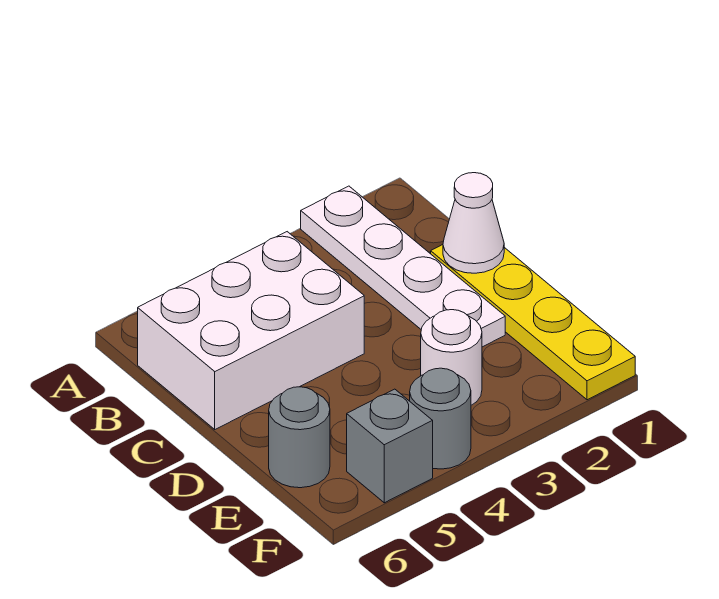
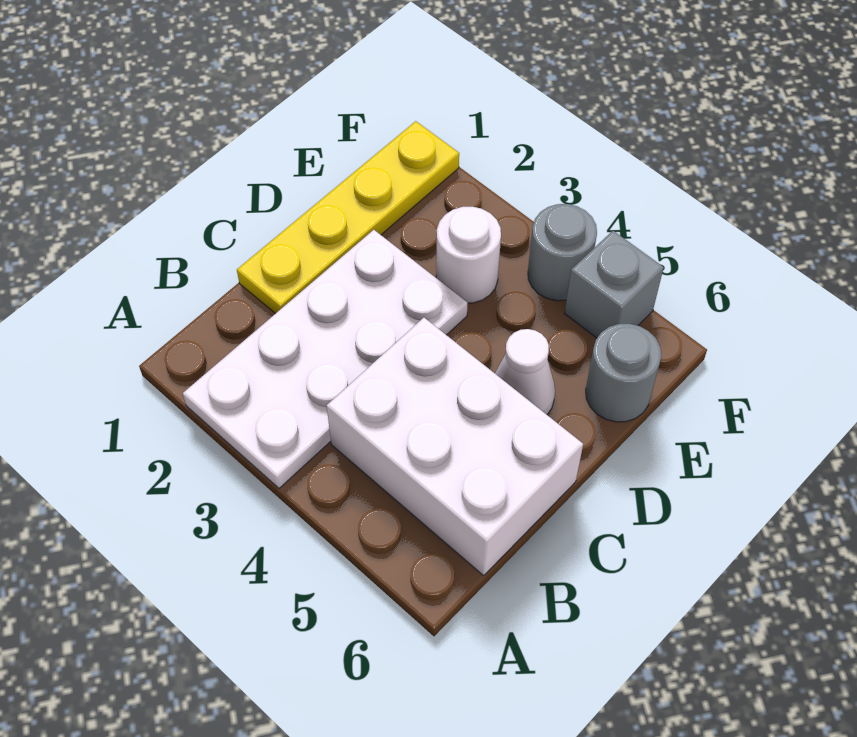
white 1x4 plate [301,186,505,347] -> white 2x4 plate [183,230,468,488]
white 1x1 cone [443,173,504,273] -> white 1x1 cone moved to [495,329,555,415]

